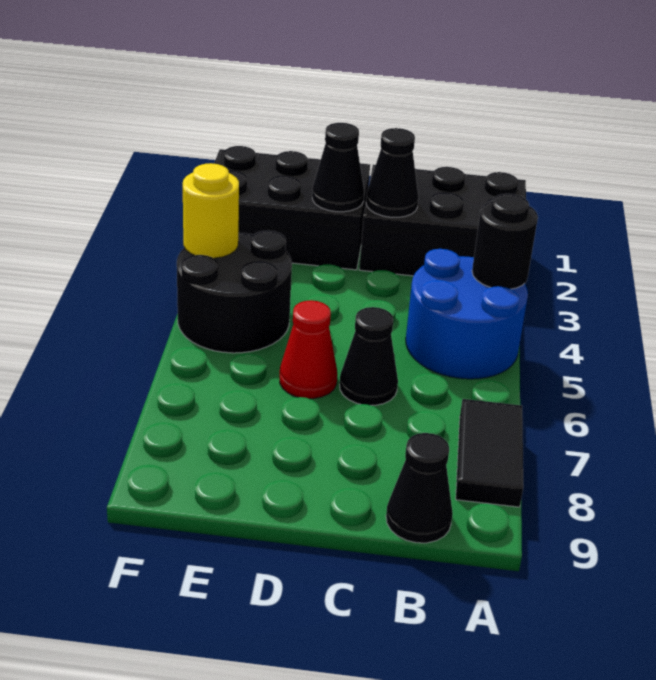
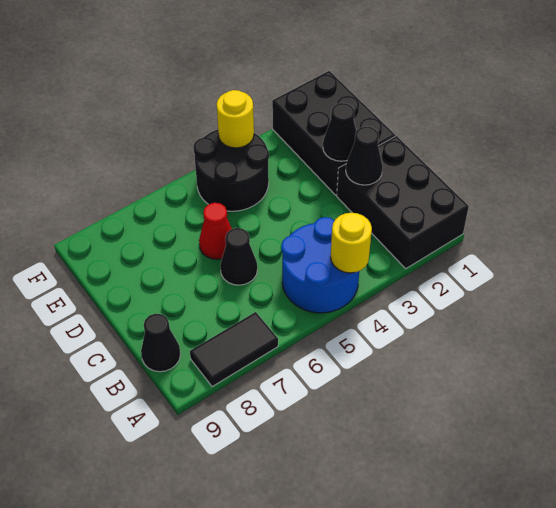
black 1x1 round brick [472,194,538,289] -> yellow 1x1 round brick [331,213,372,273]

